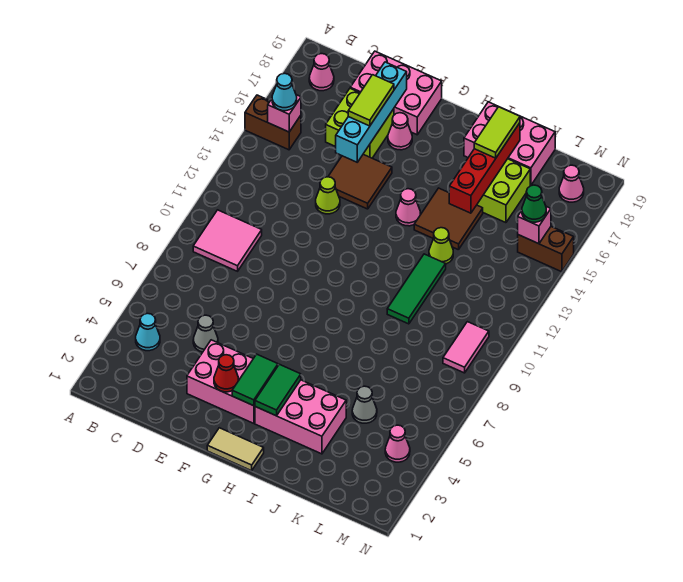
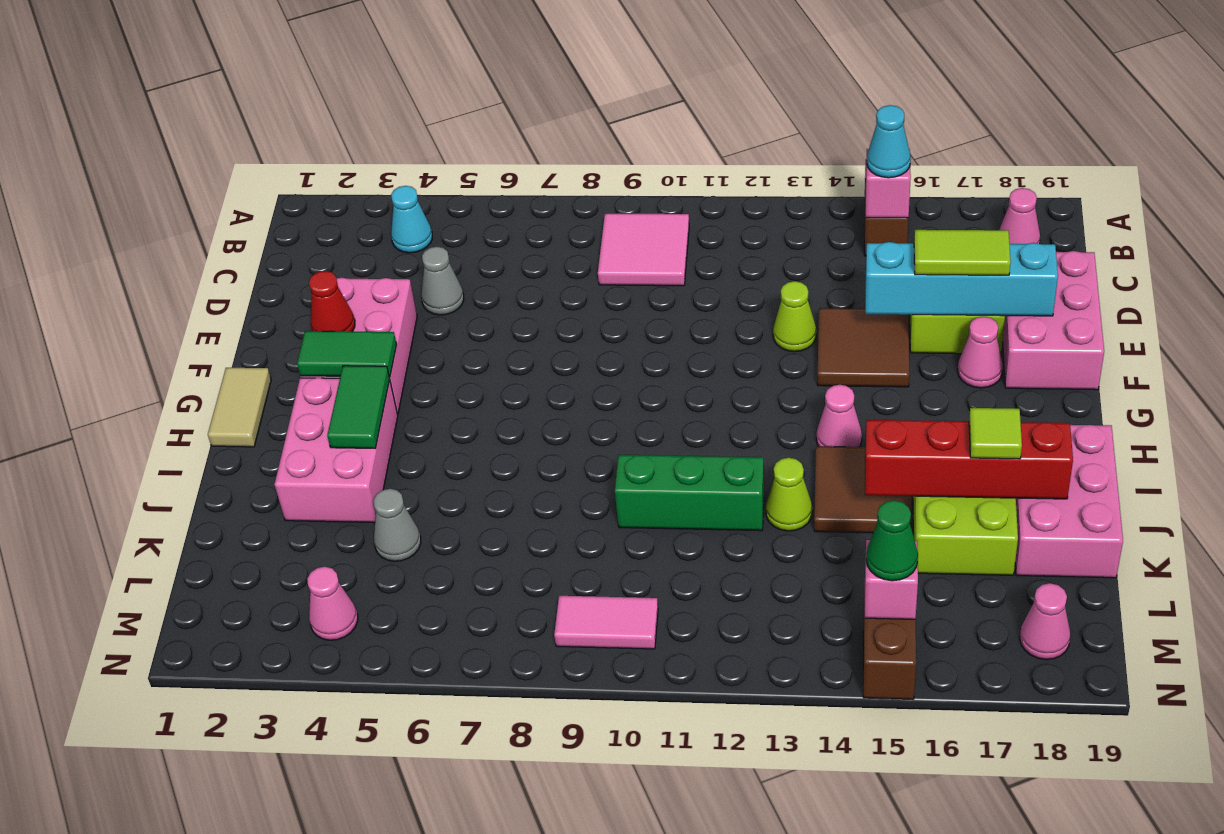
green 1x2 tile [255,364,301,416] -> green 1x2 tile turned to [327,366,390,449]
green 1x3 tile [387,254,446,324] -> green 1x3 brick [615,455,764,531]
lime 1x2 tile [474,107,520,158] -> lime 1x1 tile [969,408,1022,459]

